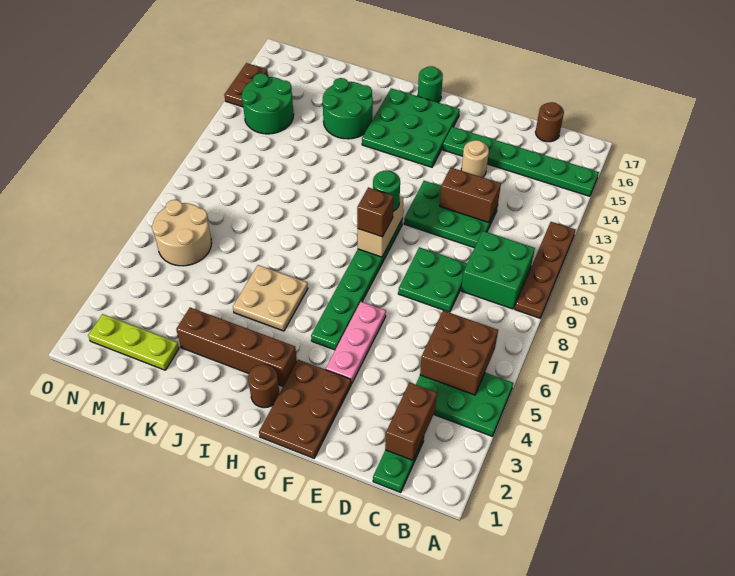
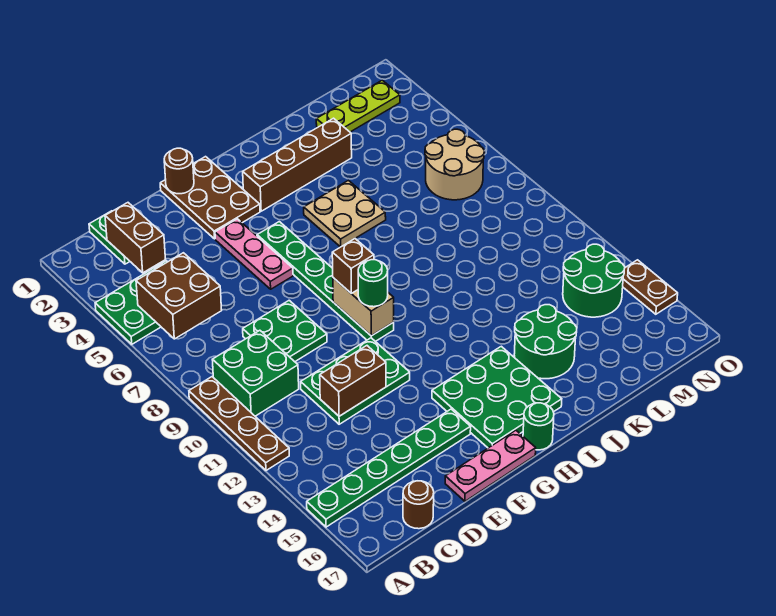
tan 1x1 round brick [461,140,489,177] -> none
none -> pink 1x3 plate [445,430,536,501]
brown 1x1 round brick [248,364,279,408] -> brown 1x1 round brick moved to [164,148,194,194]

